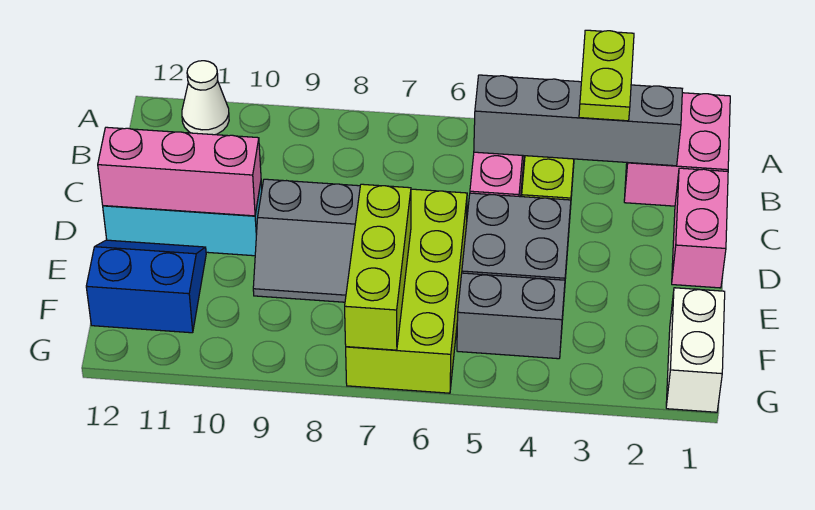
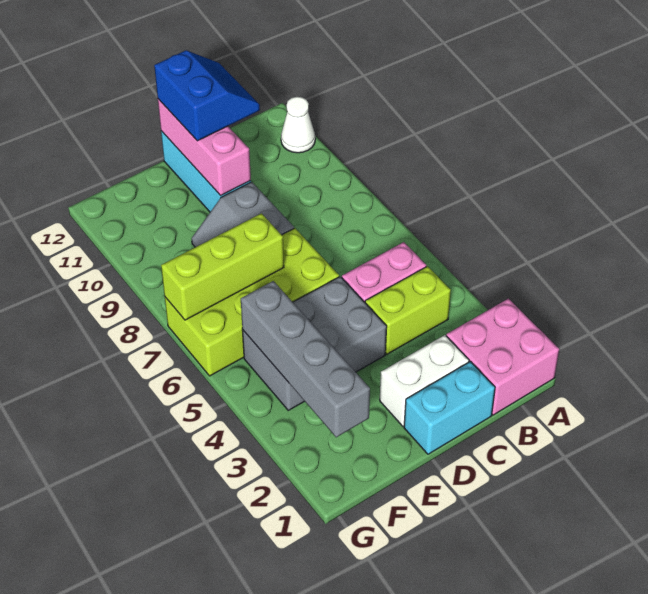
lime 1x2 plate [579,30,634,121] -> none
grey 1x4 brick [474,75,682,166] -> grey 1x4 brick moved to [241,281,370,437]
pink 1x2 brick [672,168,728,288] -> cyan 1x2 brick [404,362,495,454]
blue 2x2 slope [86,240,206,333] -> blue 2x2 slope moved to [154,50,260,141]
white 1x2 brick [666,288,725,412] -> white 1x2 brick moved to [380,335,469,426]

